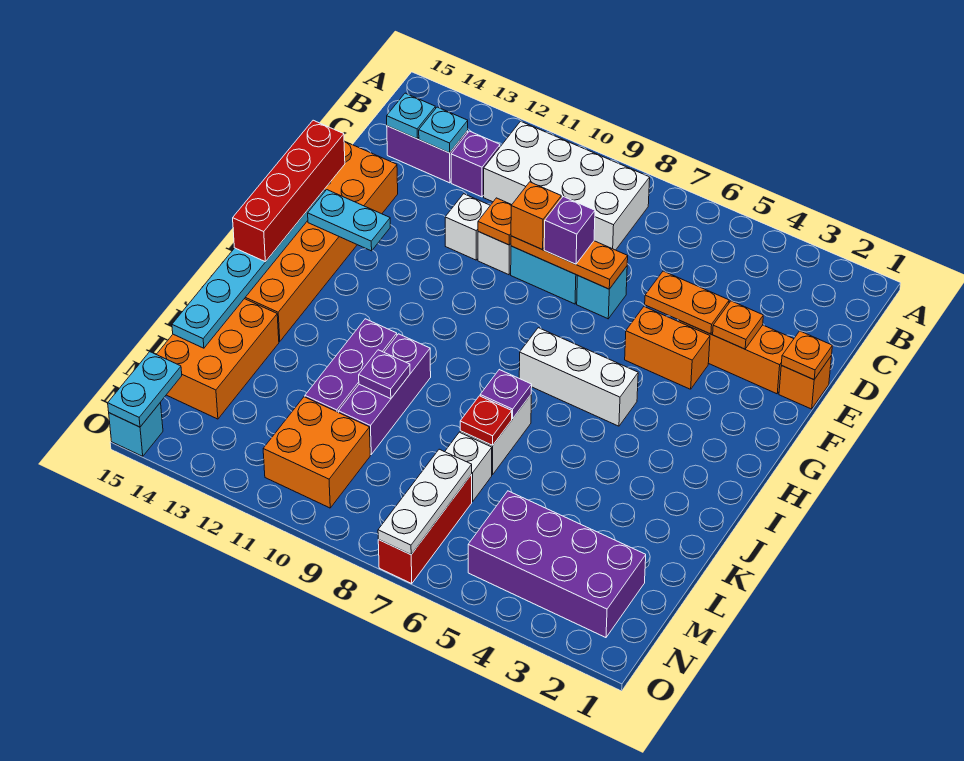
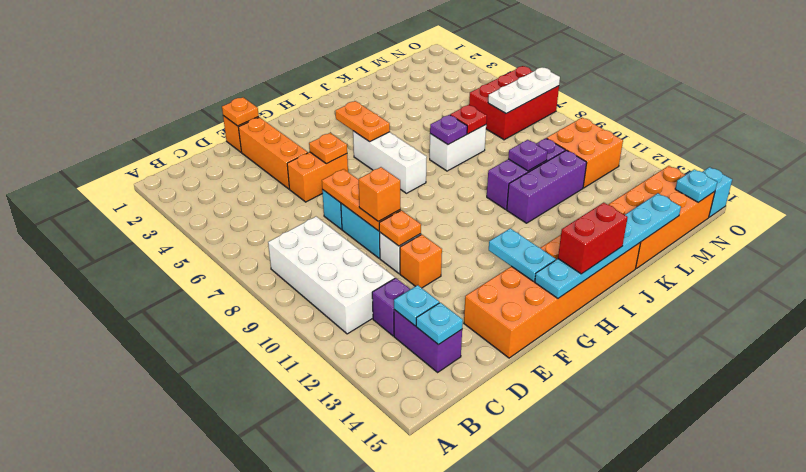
orange 1x1 plate [713,301,763,349] -> orange 1x1 plate moved to [309,133,347,164]
orange 1x2 plate [645,271,729,334] -> orange 1x2 plate moved to [336,101,390,142]
purple 1x1 brick [544,197,595,264] -> none
white 1x1 brick [445,194,490,260] -> orange 1x1 brick [400,235,442,288]
orange 1x2 brick [625,307,710,389] -> orange 1x2 brick turned to [287,152,348,202]
red 1x4 brick [233,120,345,262] -> red 1x2 brick [558,203,628,274]
orange 2x3 brick [156,299,279,419] -> orange 2x4 brick [608,166,715,268]
white 1x1 brick [445,432,492,501] -> none
purple 2x4 brick [468,491,646,638] -> none
red 1x3 brick [378,474,472,584] -> red 2x3 brick [469,66,559,140]
cyan 1x2 plate [108,352,182,427] -> cyan 1x1 plate [675,169,717,202]

